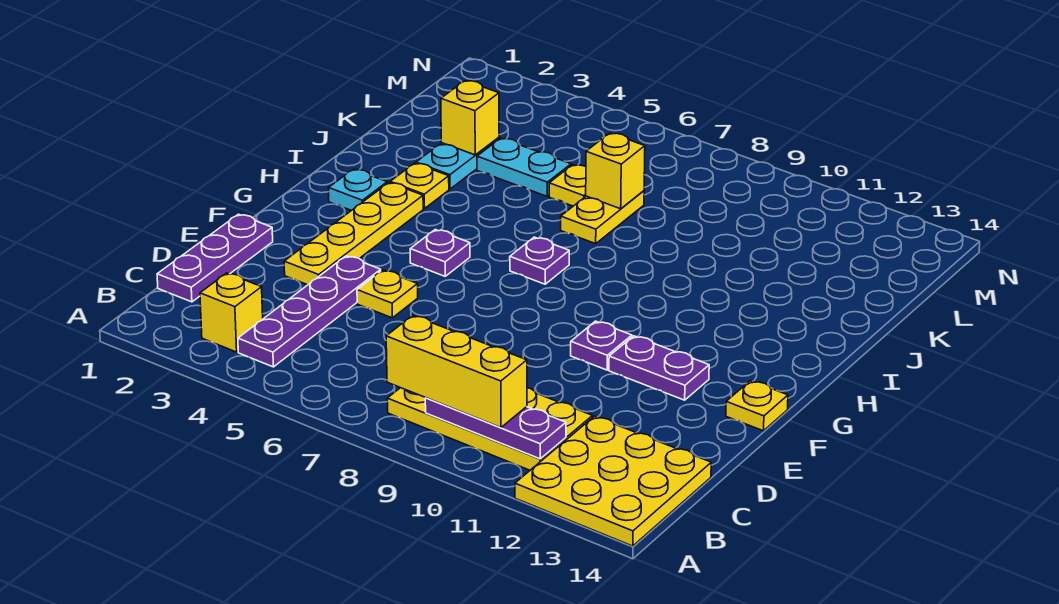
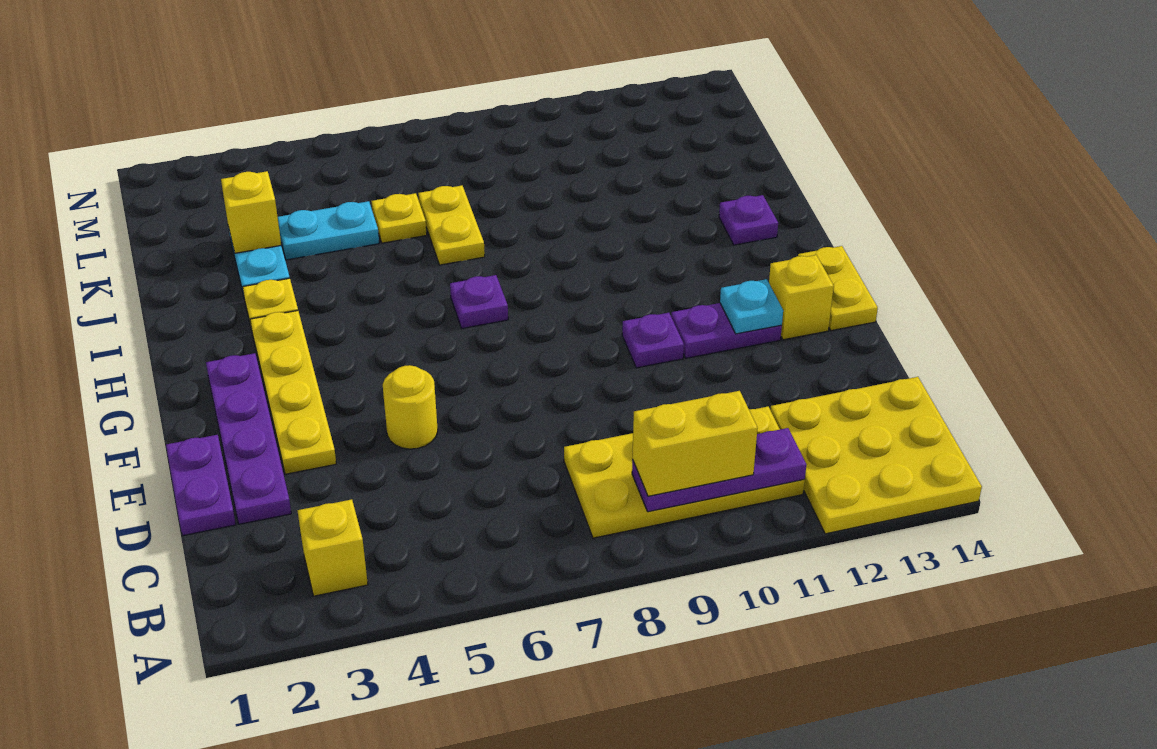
purple 1x4 plate [238,256,381,367] -> purple 1x4 plate moved to [206,353,291,524]
yellow 1x3 brick [386,315,527,428] -> yellow 1x2 brick [632,391,758,496]
purple 1x3 plate [157,214,273,302] -> purple 1x2 plate [166,435,236,535]
yellow 1x1 plate [357,270,418,318] -> yellow 1x1 round brick [383,365,438,449]
yellow 1x1 plate [726,381,788,431] -> yellow 1x2 plate [798,246,878,331]
purple 1x1 plate [410,230,470,276] -> purple 1x1 plate moved to [719,195,778,245]
cyan 1x1 plate [329,169,387,211] -> cyan 1x1 plate moved to [720,279,783,334]
yellow 1x1 brick [586,133,645,209] -> yellow 1x1 brick moved to [769,255,834,340]

